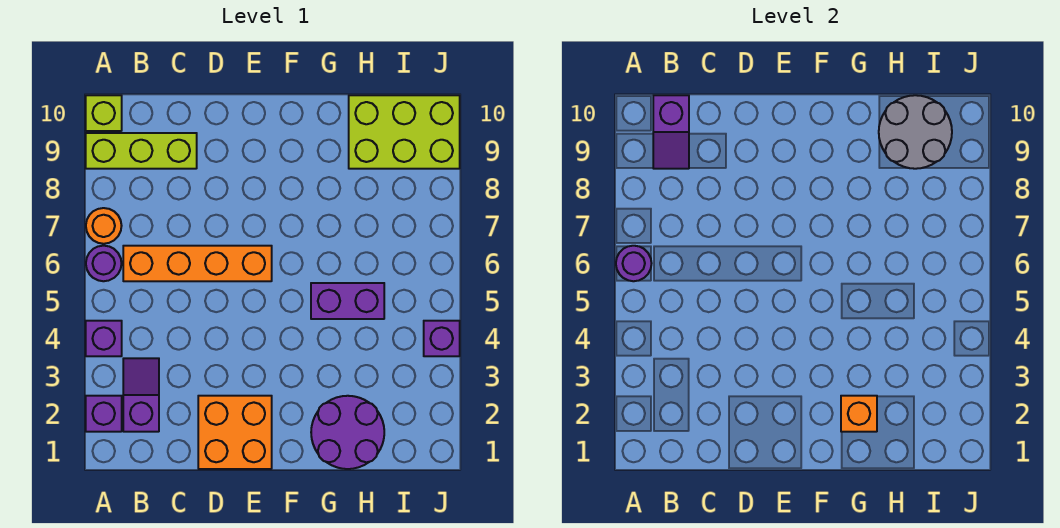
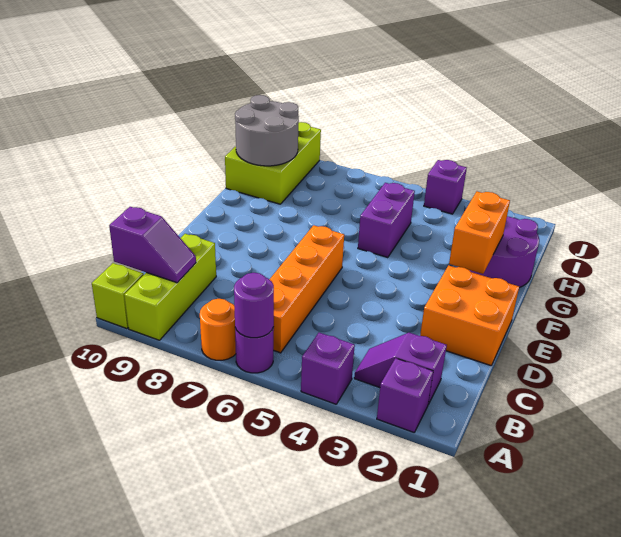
orange 1x1 brick [841,396,877,432] -> orange 1x2 brick [449,192,510,274]

